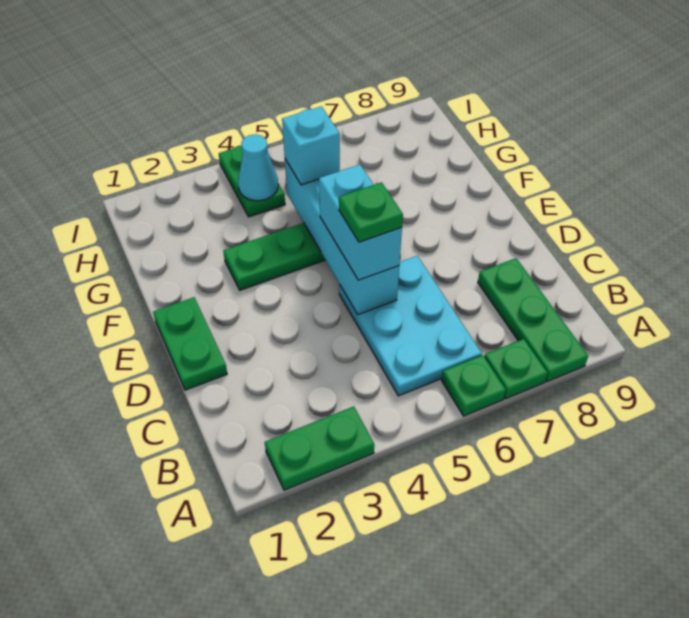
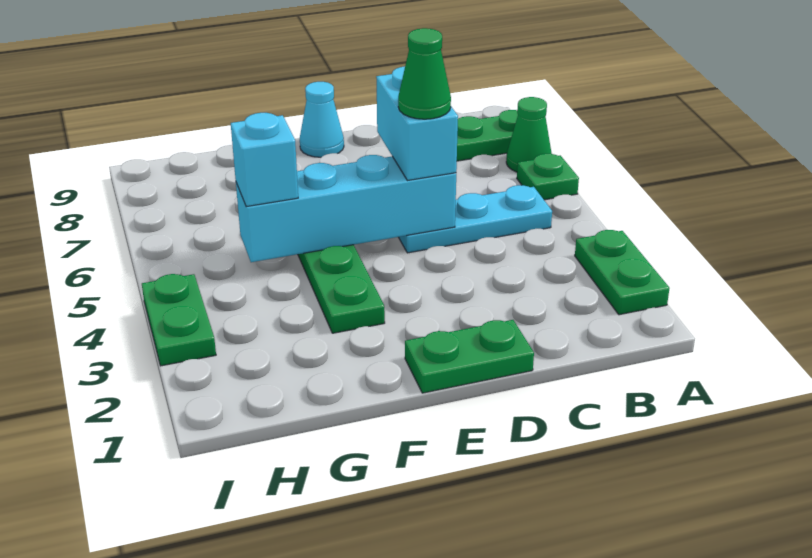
green 1x1 plate [485,339,548,399] -> green 1x1 cone [506,97,552,172]
cyan 2x3 plate [339,256,482,396] -> cyan 1x3 plate [399,185,552,253]
cyan 1x2 brick [319,165,402,280] -> cyan 1x2 brick turned to [376,66,458,181]
green 1x1 plate [339,182,403,242] -> green 1x1 cone [398,28,451,119]
green 1x2 plate [219,145,285,217] -> green 1x2 plate turned to [142,274,216,366]
cyan 1x1 cone [238,134,278,201] -> cyan 1x1 cone moved to [300,82,344,157]

